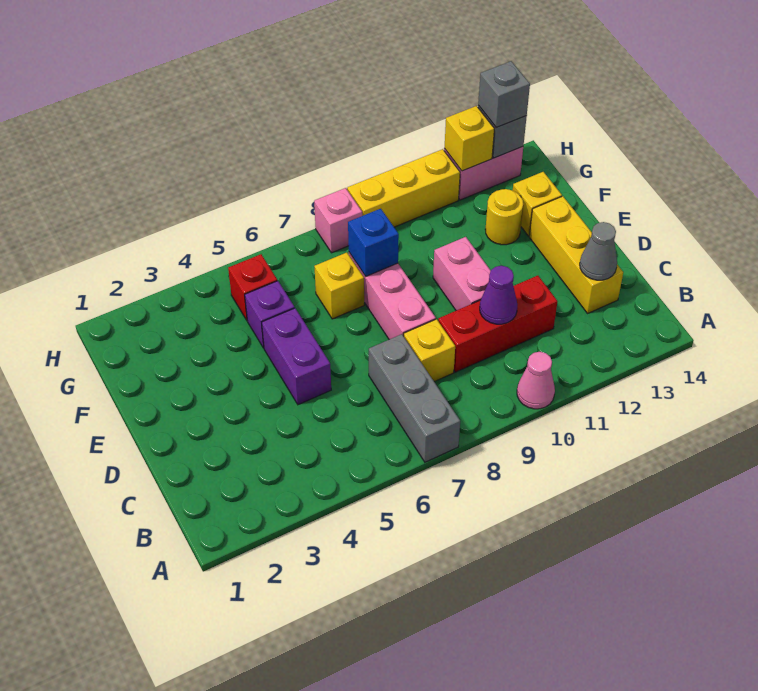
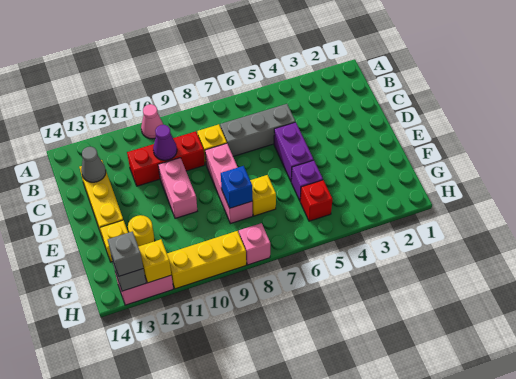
grey 1x3 brick [369,334,460,462] -> grey 1x3 brick turned to [220,104,295,156]

